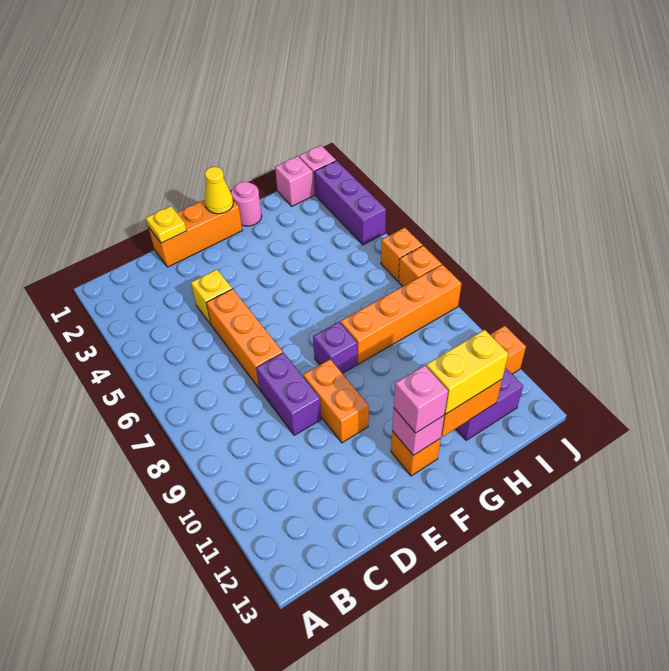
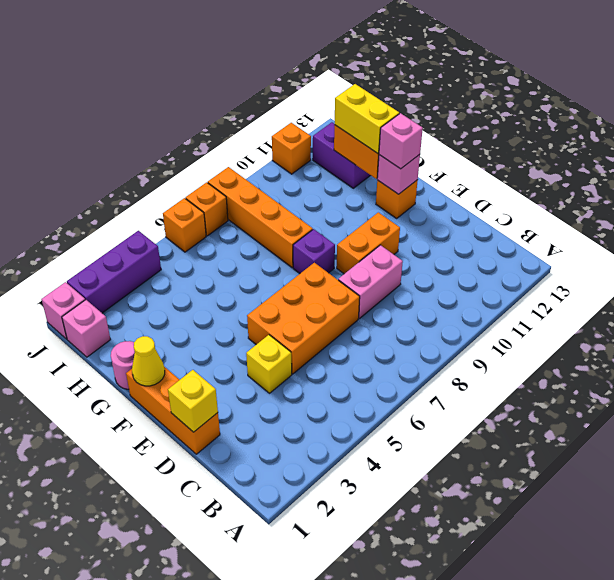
yellow 1x1 plate [146,206,187,243] -> yellow 1x1 brick [168,370,218,432]
orange 1x3 brick [206,289,283,388] -> orange 2x3 brick [247,263,360,374]
purple 1x2 brick [256,353,321,435] -> pink 1x2 brick [338,245,403,318]

